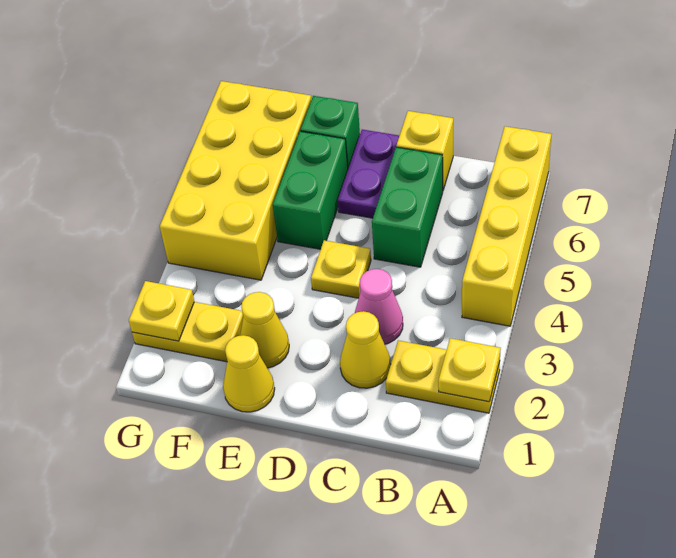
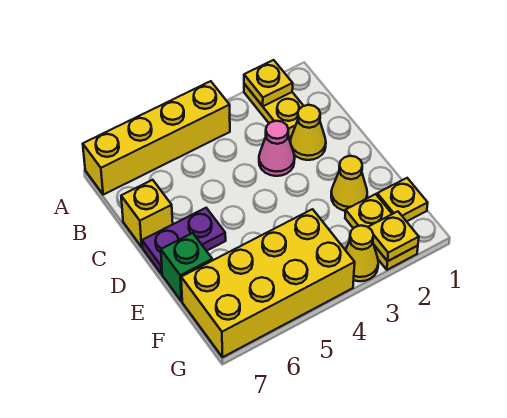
green 1x2 brick [372,147,443,267] -> none
yellow 1x1 plate [311,240,371,298] -> yellow 1x1 plate moved to [377,178,428,222]
yellow 1x1 cone [223,335,275,412] -> yellow 1x1 cone moved to [346,226,378,281]
green 1x2 brick [273,131,348,249] -> none

